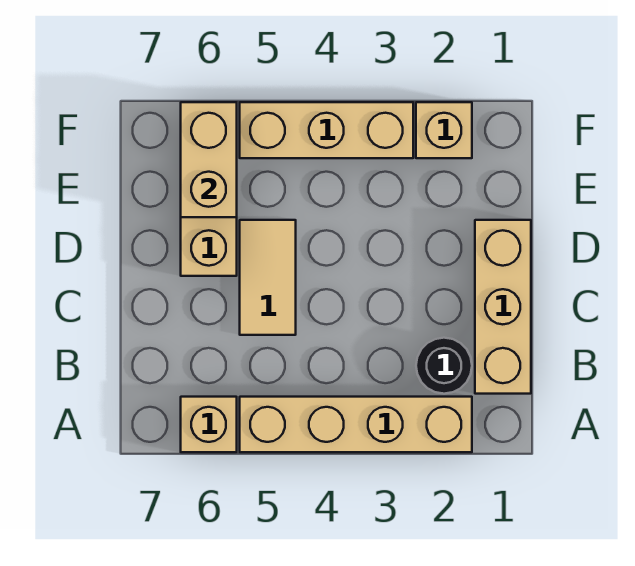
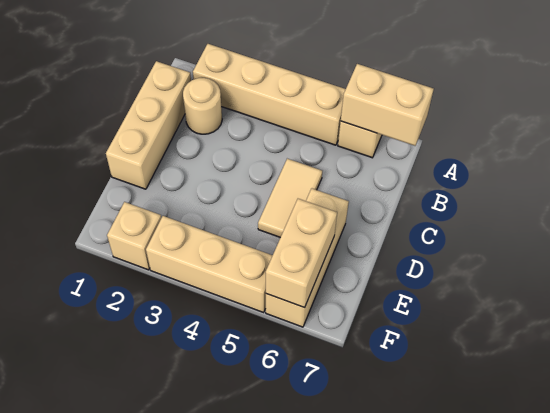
none -> tan 1x2 brick [341,64,434,146]
black 1x1 round brick [416,338,472,394] -> tan 1x1 round brick [183,78,222,134]

